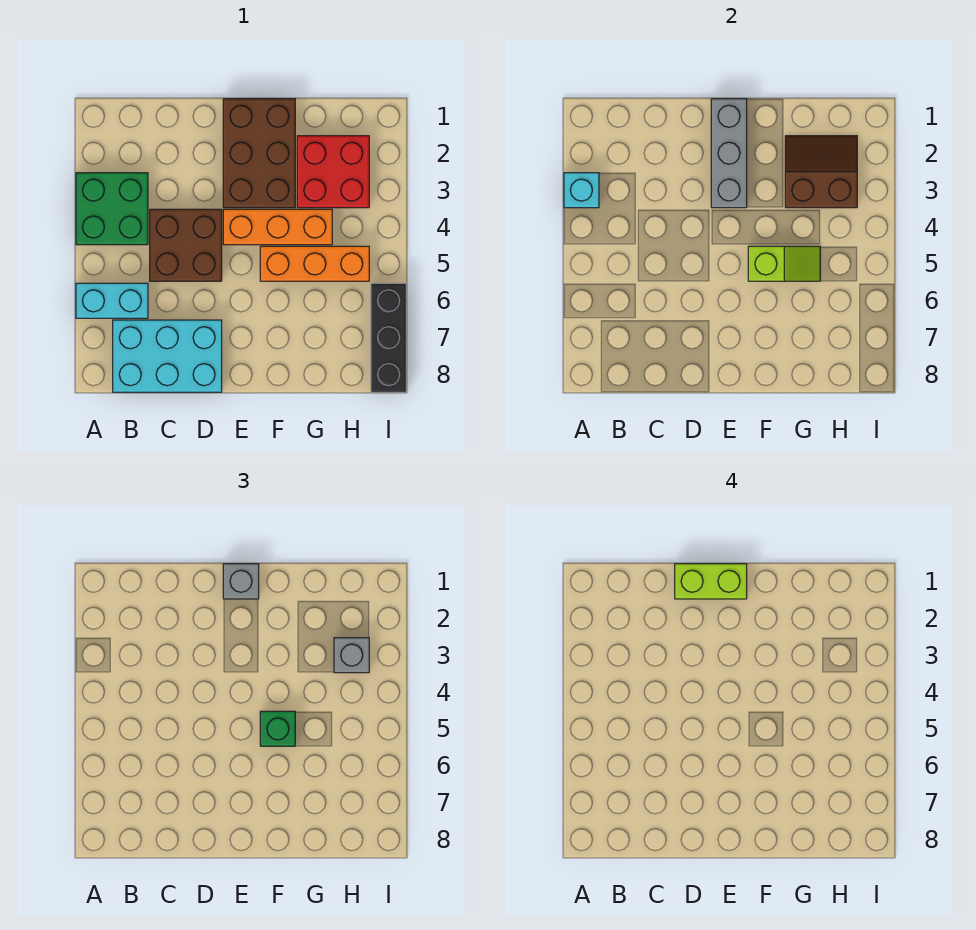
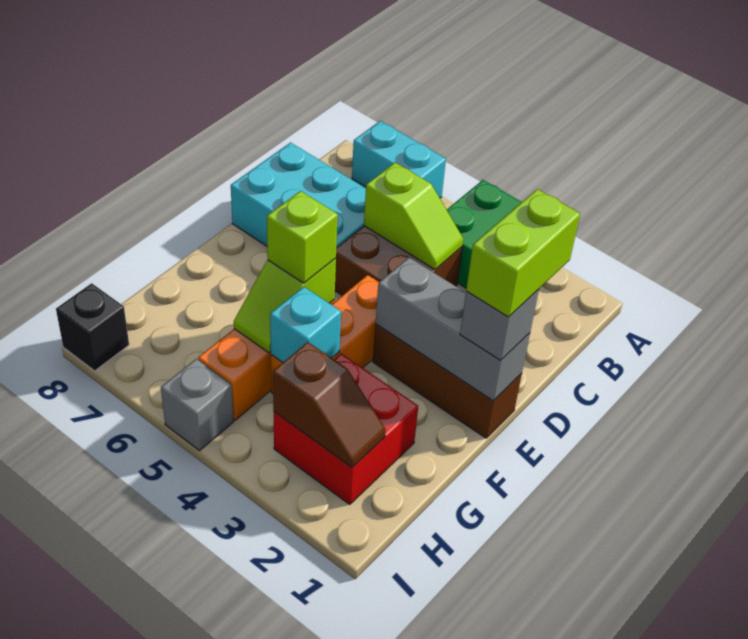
cyan 1x1 brick [564,173,599,208] -> cyan 1x1 brick moved to [270,287,341,363]
cyan 1x2 brick [76,283,148,318] -> cyan 1x2 brick turned to [352,121,446,198]
cyan 2x3 brick [113,320,222,392] -> cyan 2x3 brick turned to [231,143,366,248]
none -> lime 1x2 slope [364,163,463,270]
brown 2x3 brick [223,99,295,208] -> brown 1x3 brick [373,324,522,438]
green 1x1 brick [260,711,295,746] -> lime 1x1 brick [267,191,338,283]
brown 2x2 slope [785,136,857,208] -> brown 1x2 slope [273,342,386,468]
grey 1x1 brick [334,638,369,673] -> grey 1x1 brick moved to [161,359,234,451]
black 1x3 brick [371,283,406,392] -> black 1x1 brick [56,283,129,371]

